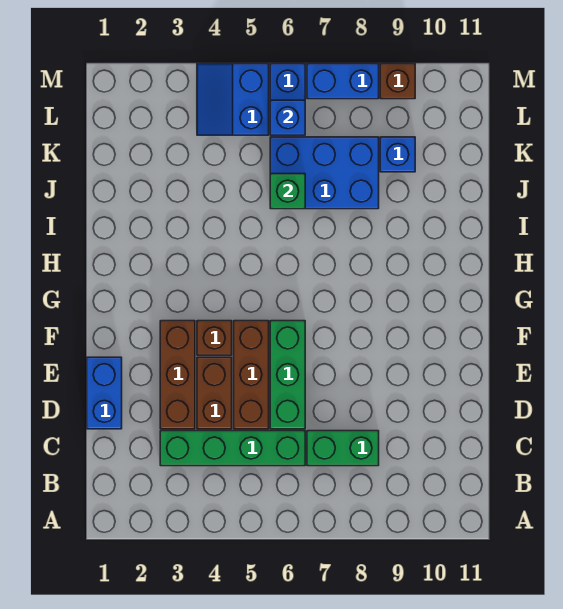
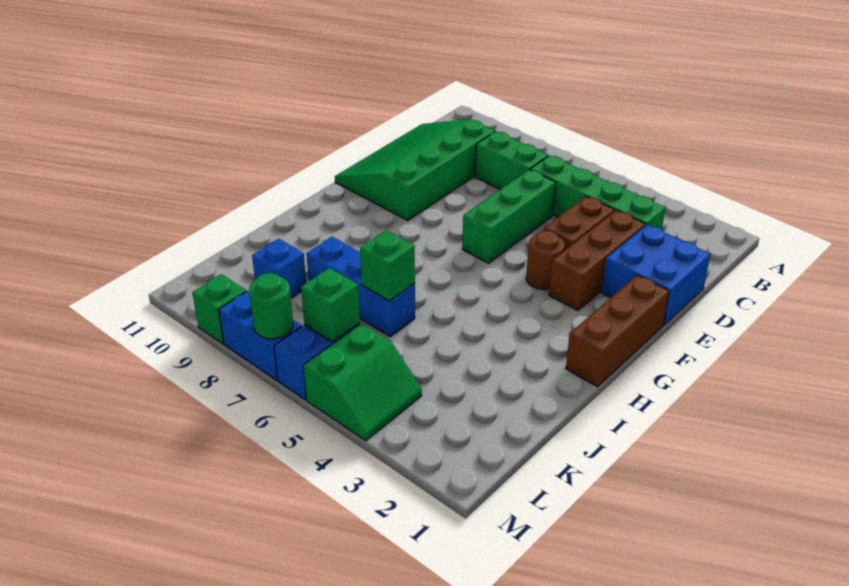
none -> green 3x4 slope [335,119,495,221]
blue 1x2 brick [87,357,122,429] -> blue 2x2 brick [602,225,711,325]
brown 1x3 brick [234,321,269,429] -> brown 1x3 brick moved to [566,275,669,387]
brown 1x1 brick [197,321,232,355] -> brown 1x1 round brick [526,231,565,290]
blue 2x3 brick [270,137,379,209] -> blue 1x3 brick [306,237,415,337]
blue 2x2 slope [197,64,269,135] -> green 2x2 slope [303,324,422,441]
blue 1x1 brick [270,100,305,135] -> green 1x1 brick [301,268,360,342]
none -> green 1x1 round brick [249,273,293,339]
brown 1x1 brick [380,64,415,99] -> green 1x1 brick [192,274,246,344]

